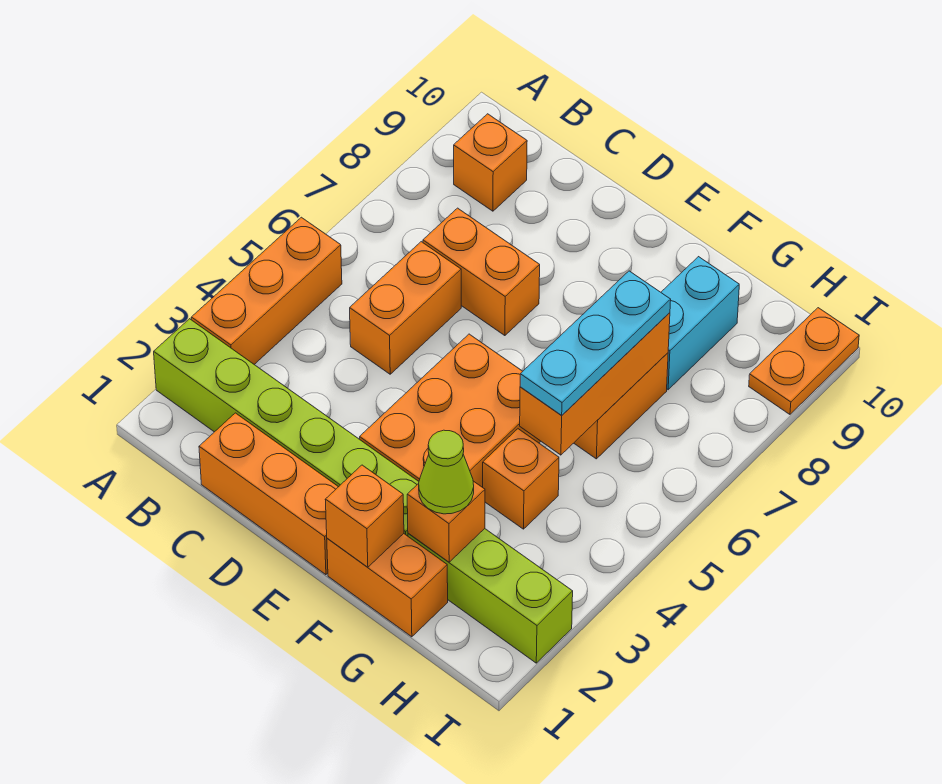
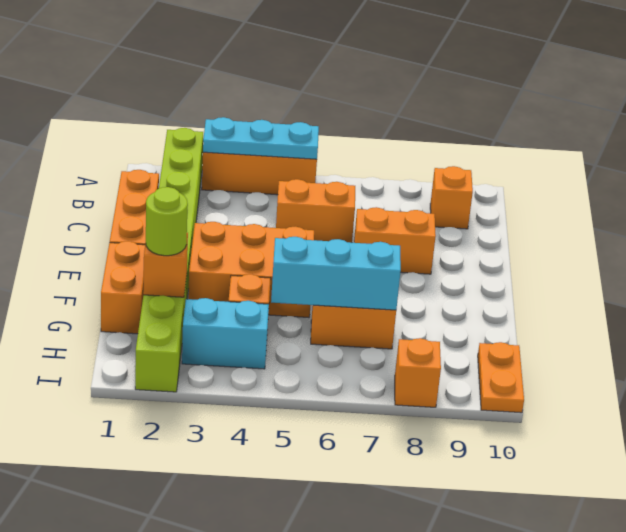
orange 1x2 brick [423,208,540,336] -> orange 1x2 brick turned to [354,207,436,274]
orange 1x1 brick [325,465,404,567] -> orange 1x1 brick moved to [395,338,441,407]
lime 1x1 cone [419,430,474,514] -> lime 1x1 round brick [146,187,188,256]
orange 1x3 brick [520,313,670,455] -> cyan 1x3 brick [271,237,401,310]
cyan 1x3 plate [520,271,671,416] -> cyan 1x3 plate moved to [203,117,319,159]
cyan 1x2 brick [661,257,739,390] -> cyan 1x2 brick moved to [182,298,269,369]
orange 1x2 plate [749,308,859,414] -> orange 1x2 plate turned to [478,342,524,413]

